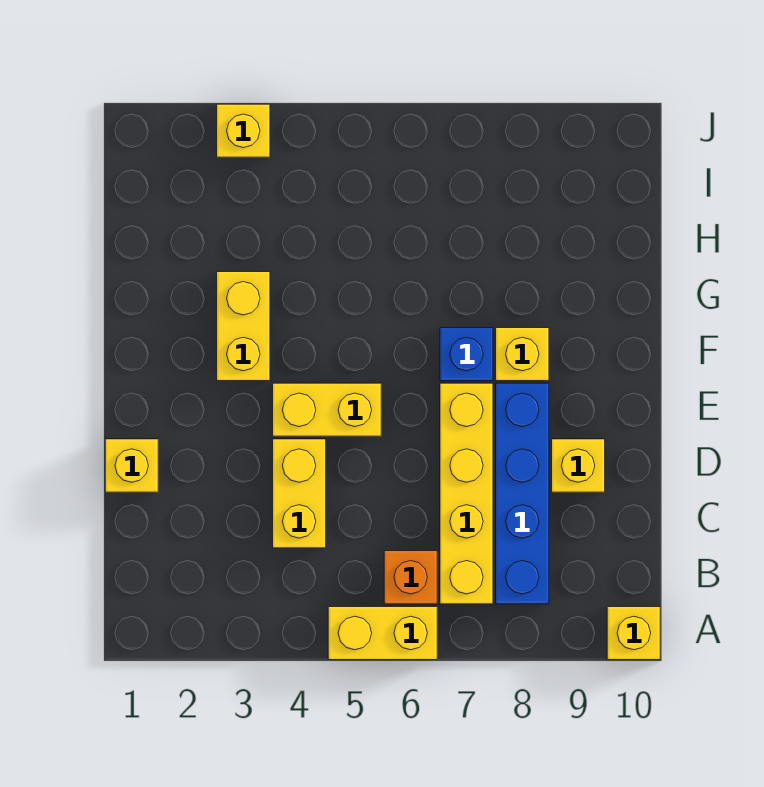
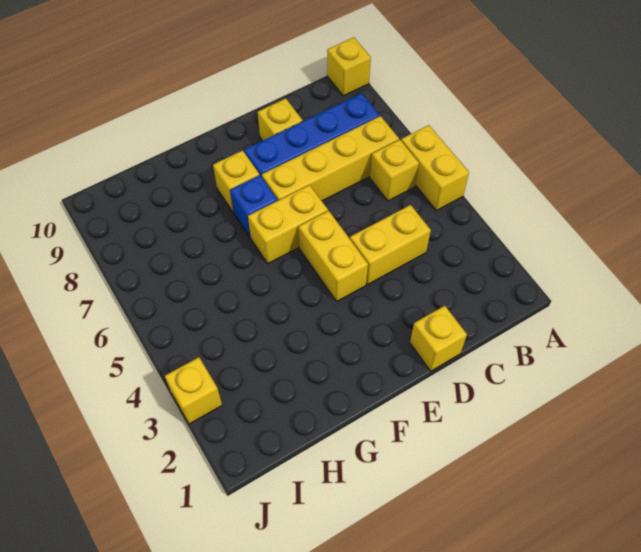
orange 1x1 brick [384,551,437,604] -> yellow 1x1 brick [370,140,419,201]
yellow 1x2 brick [217,272,270,381] -> yellow 1x2 brick moved to [248,185,328,263]

